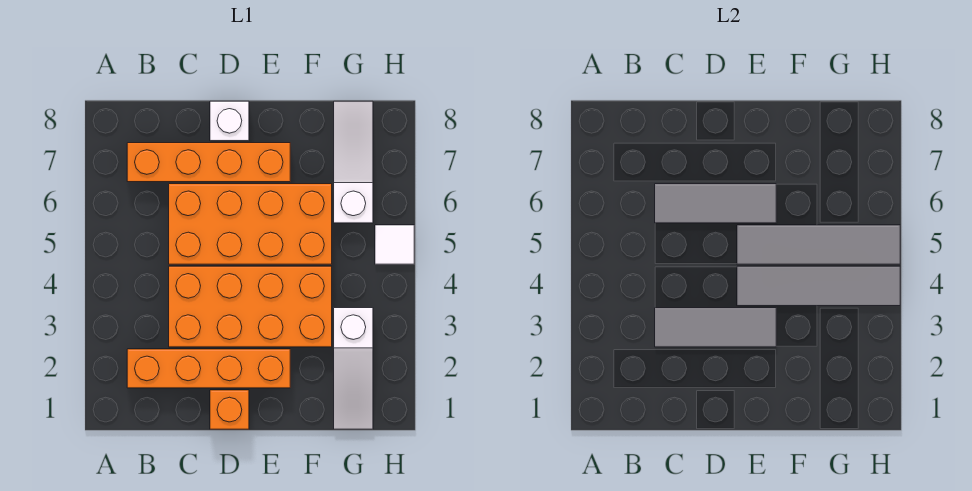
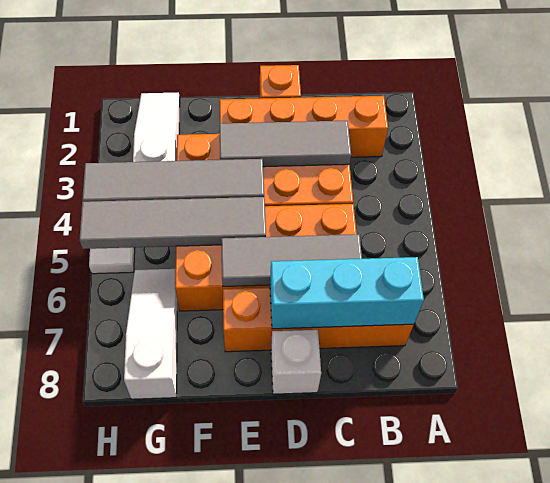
none -> cyan 1x3 brick [270,257,424,329]
white 1x3 slope [334,101,373,223] -> white 1x3 slope turned to [124,269,177,399]

